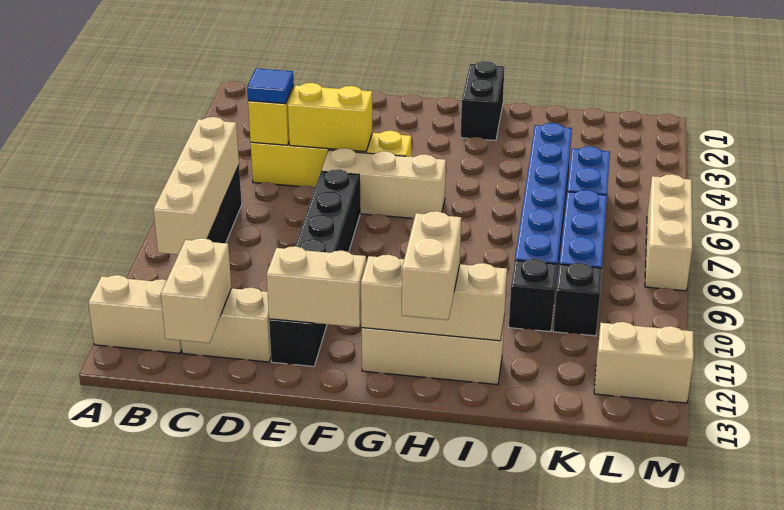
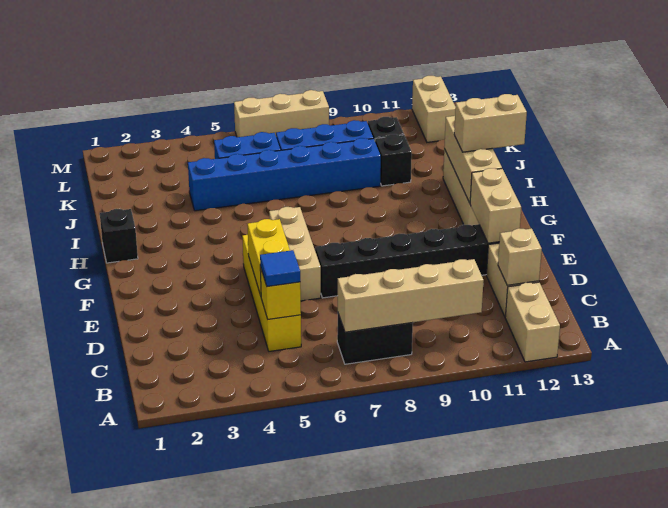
tan 1x2 brick [161,238,231,343] -> tan 1x1 brick [498,228,542,285]
black 1x2 brick [461,61,505,140] -> black 1x1 brick [100,209,138,263]

